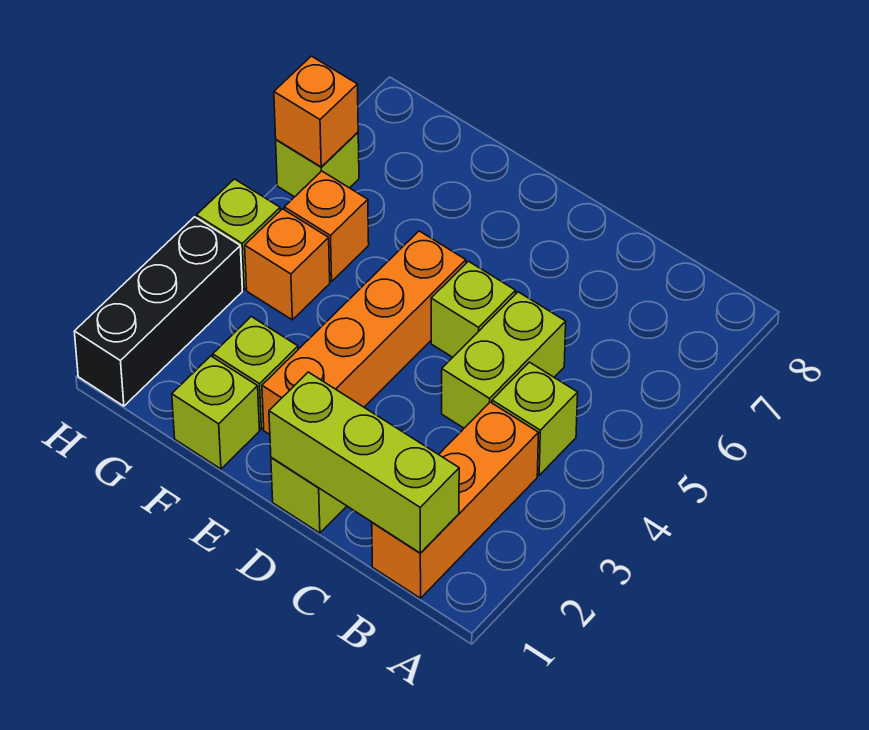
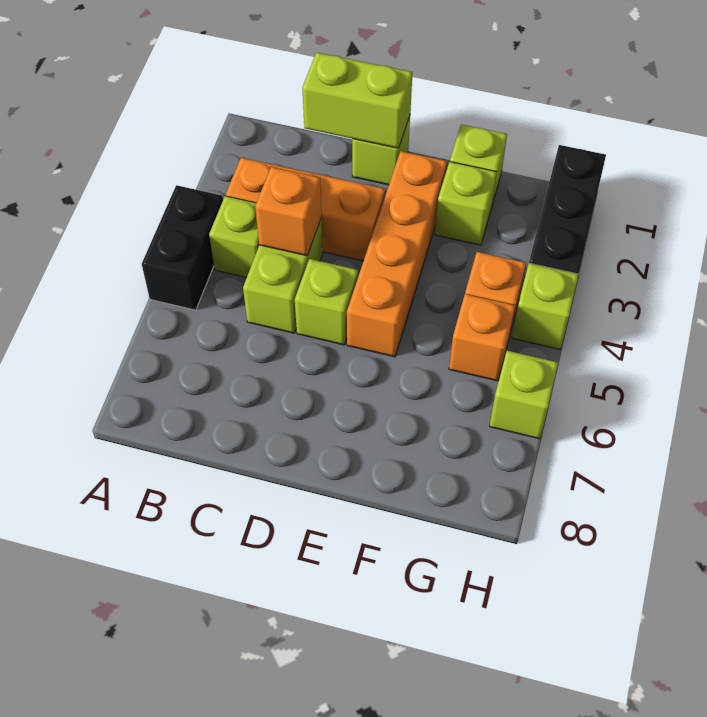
none -> black 1x2 brick [142,185,223,310]
orange 1x3 brick [372,402,539,598] -> orange 1x3 brick turned to [226,158,385,261]
lime 1x3 brick [269,372,459,553] -> lime 1x2 brick [302,53,413,148]
orange 1x1 brick [274,56,358,167] -> orange 1x1 brick moved to [255,167,322,256]

